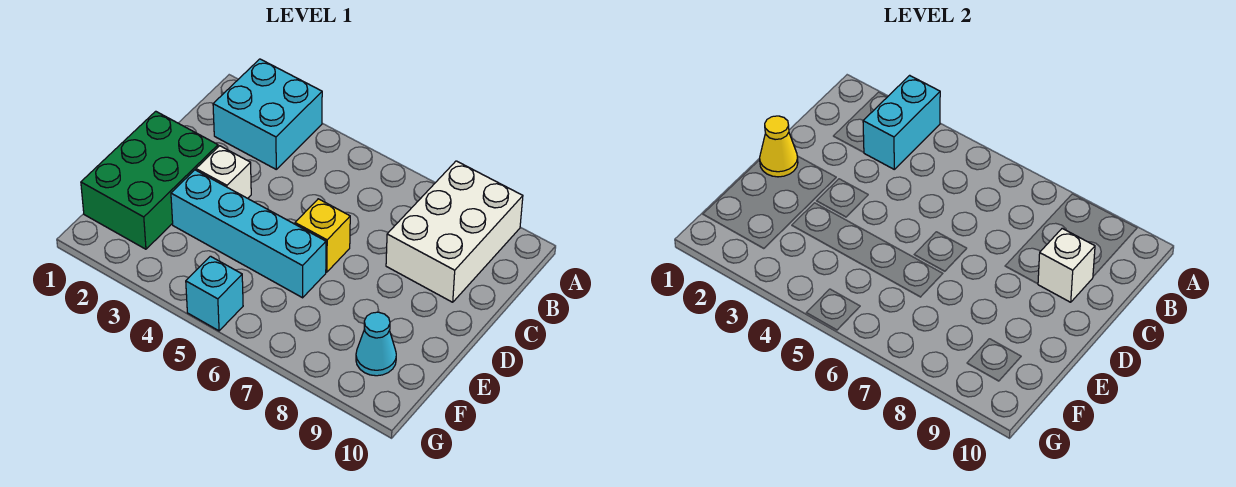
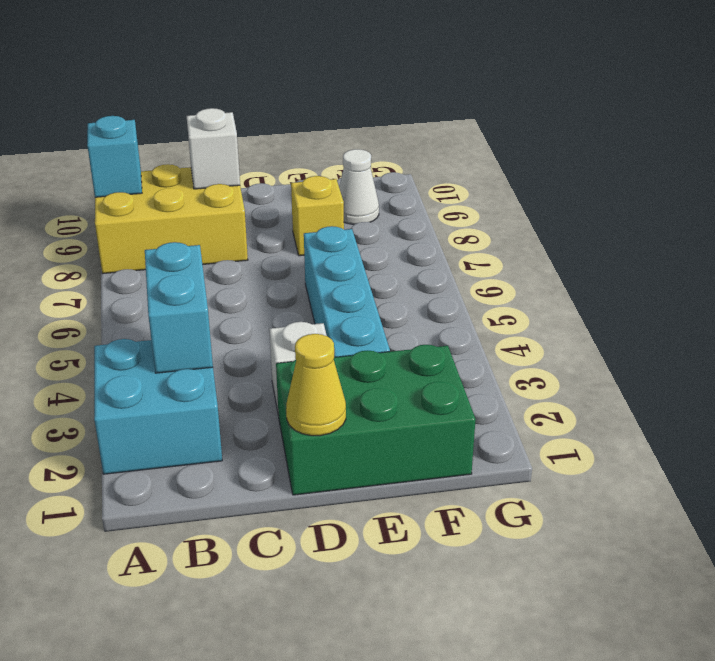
cyan 1x2 brick [863,75,940,169] -> cyan 1x2 brick turned to [145,242,213,373]
white 2x3 brick [386,161,523,302] -> yellow 2x3 brick [95,164,248,274]
yellow 1x1 brick [295,199,350,272] -> yellow 1x1 brick moved to [291,176,344,256]
cyan 1x1 cone [356,312,396,376] -> white 1x1 cone [339,149,379,224]
cyan 1x1 brick [186,256,243,331] -> cyan 1x1 brick moved to [87,116,142,197]

